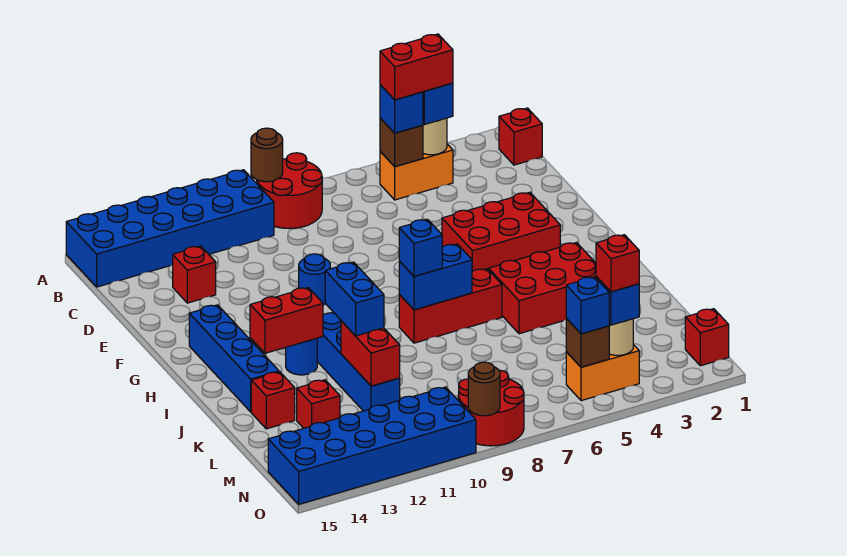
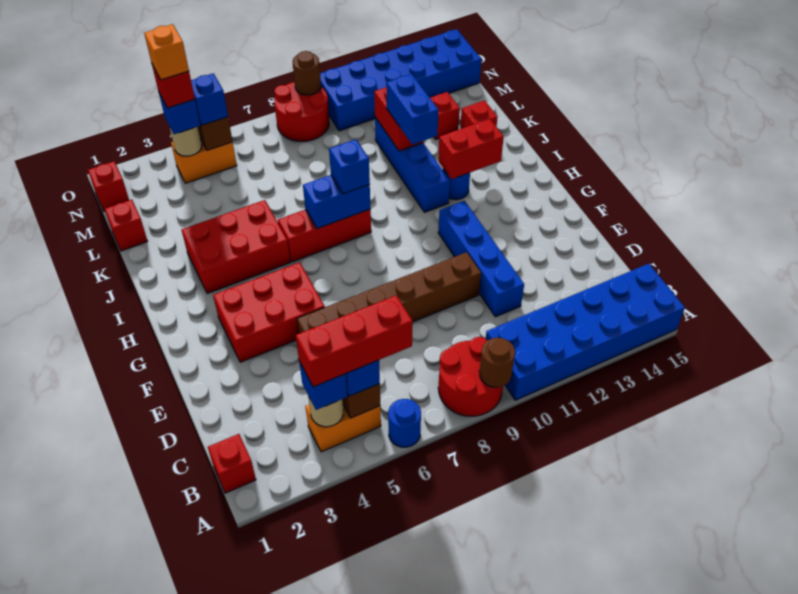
red 1x2 brick [380,34,453,100] -> red 1x3 brick [296,295,413,387]
red 1x1 brick [173,246,216,303] -> red 1x1 brick moved to [105,200,147,251]
none -> brown 1x6 brick [297,252,481,334]
blue 1x1 round brick [299,254,330,306] -> blue 1x1 round brick moved to [388,399,421,447]
blue 1x4 brick [189,305,279,412] -> blue 1x4 brick moved to [438,201,524,317]
none -> orange 1x1 brick [144,24,189,80]

